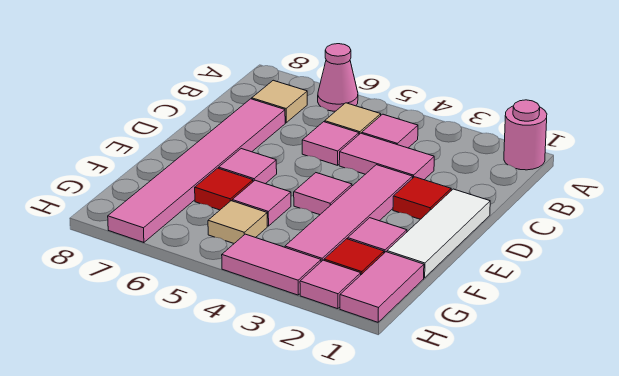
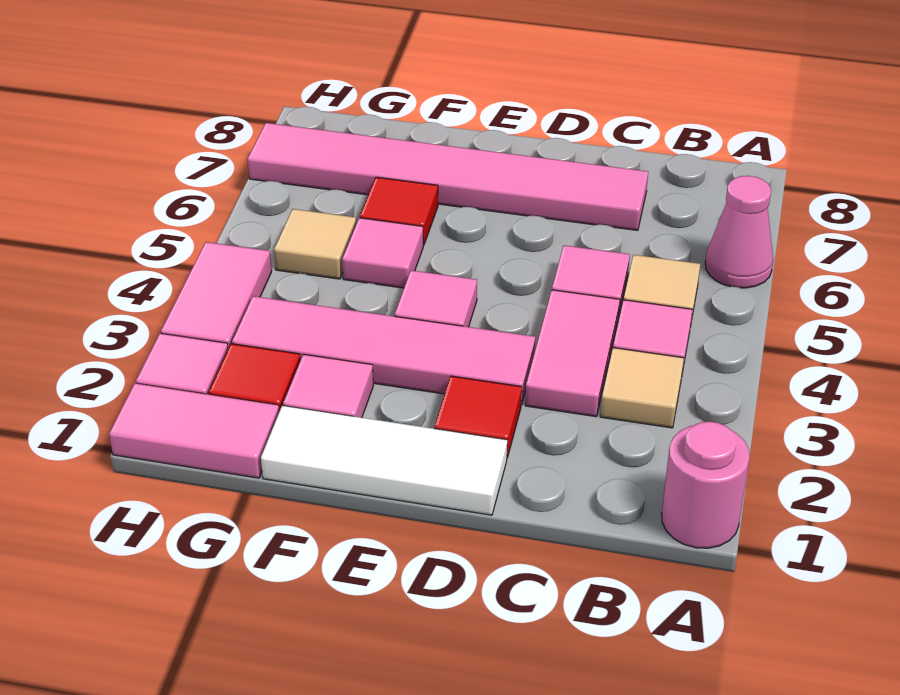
tan 1x1 tile [252,80,307,123] -> tan 1x1 tile moved to [600,348,684,428]
pink 1x1 tile [219,149,277,184] -> none

